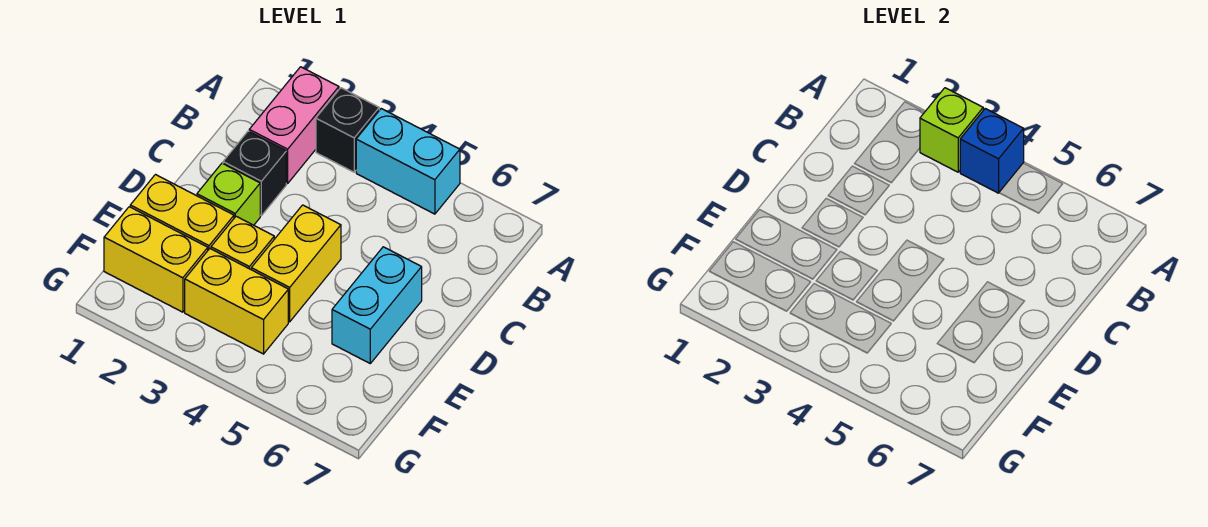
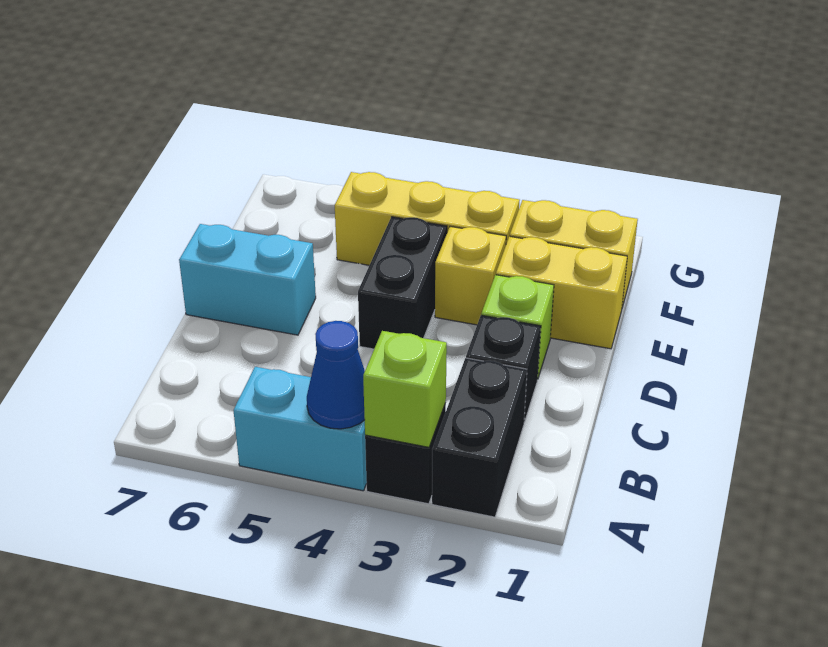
pink 1x2 brick [249,67,339,183] -> black 1x2 brick [432,358,527,517]
blue 1x1 brick [960,109,1024,193] -> blue 1x1 cone [307,321,365,429]
yellow 1x2 brick [251,205,341,322] -> black 1x2 brick [358,217,447,349]
cyan 1x2 brick [332,247,422,363] -> cyan 1x2 brick turned to [179,224,316,335]
yellow 1x2 brick [185,249,288,354] -> yellow 1x3 brick [335,172,519,265]

